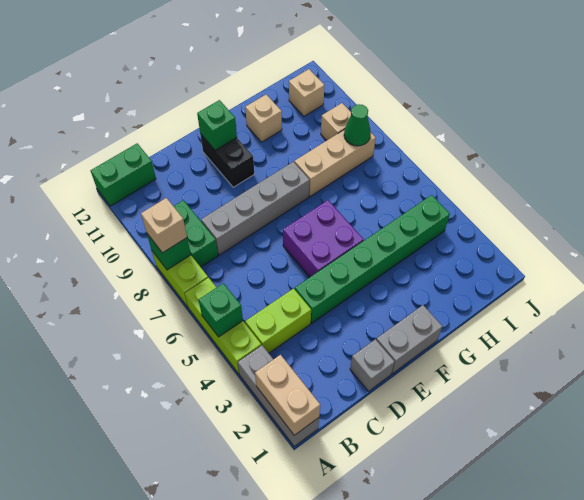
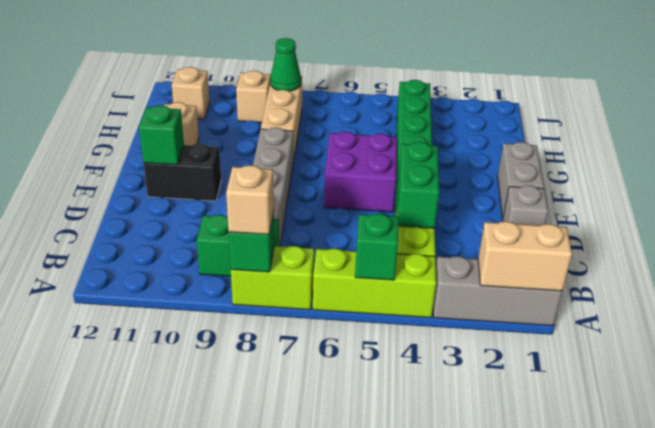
green 1x2 brick [90,143,156,206] -> green 1x2 brick moved to [397,142,439,228]

